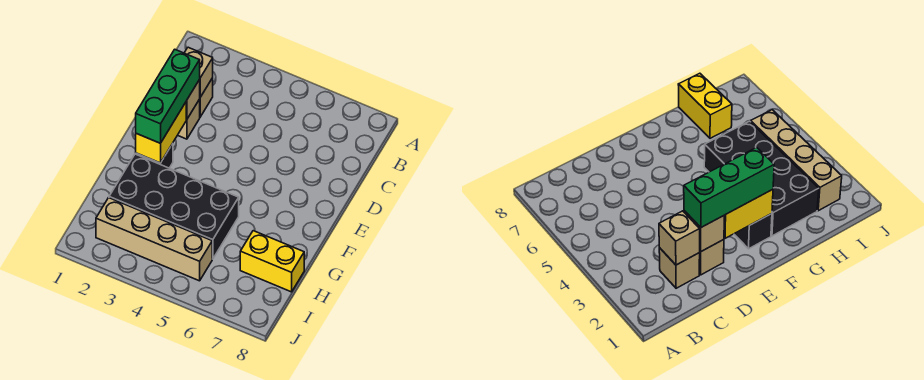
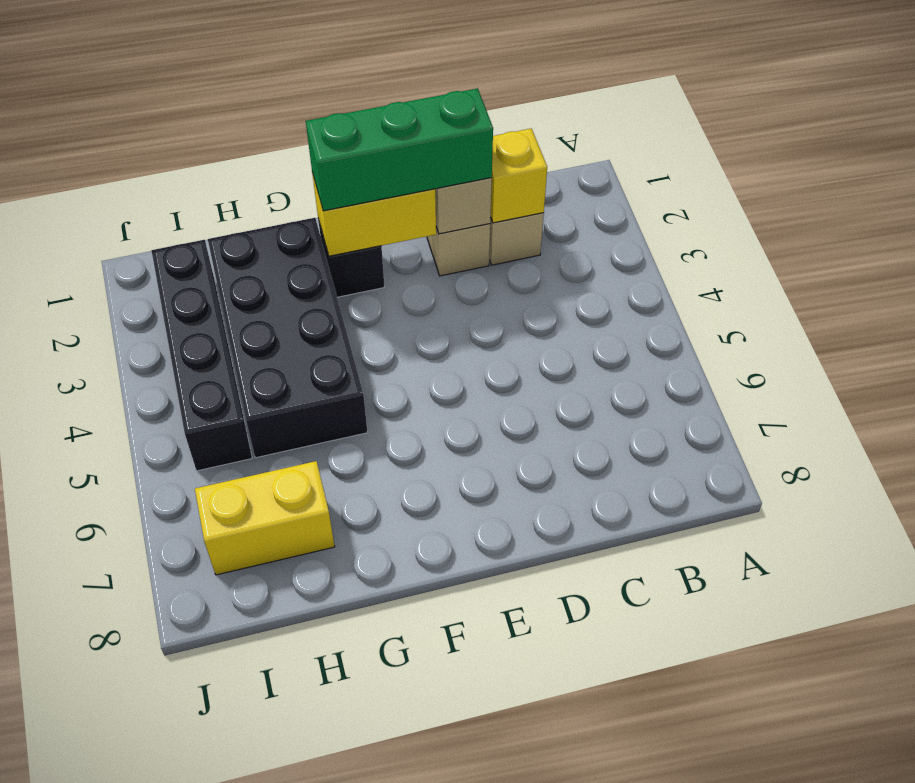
tan 1x1 brick [185,47,213,97] -> yellow 1x1 brick [491,129,547,223]
yellow 1x2 brick [240,231,304,292] -> yellow 1x2 brick turned to [195,461,335,575]
tan 1x4 brick [96,198,212,281] -> black 1x4 brick [151,240,252,471]

